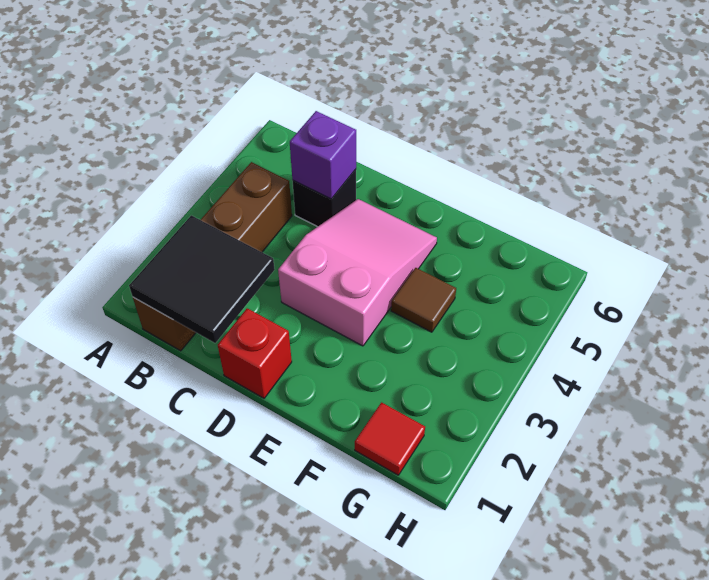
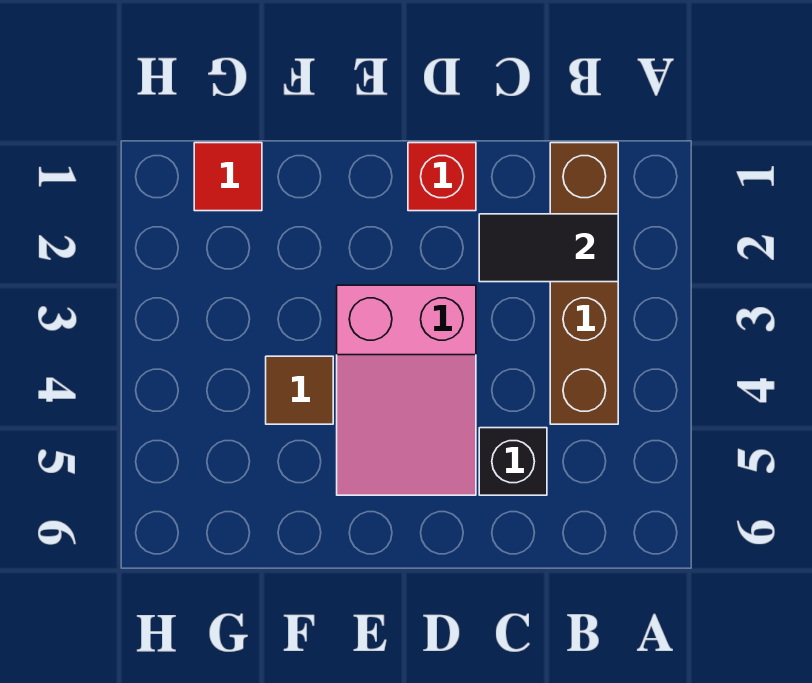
black 2x2 tile [129,215,275,343] -> black 1x2 tile [479,214,618,282]
purple 1x1 brick [290,111,356,199] -> none

